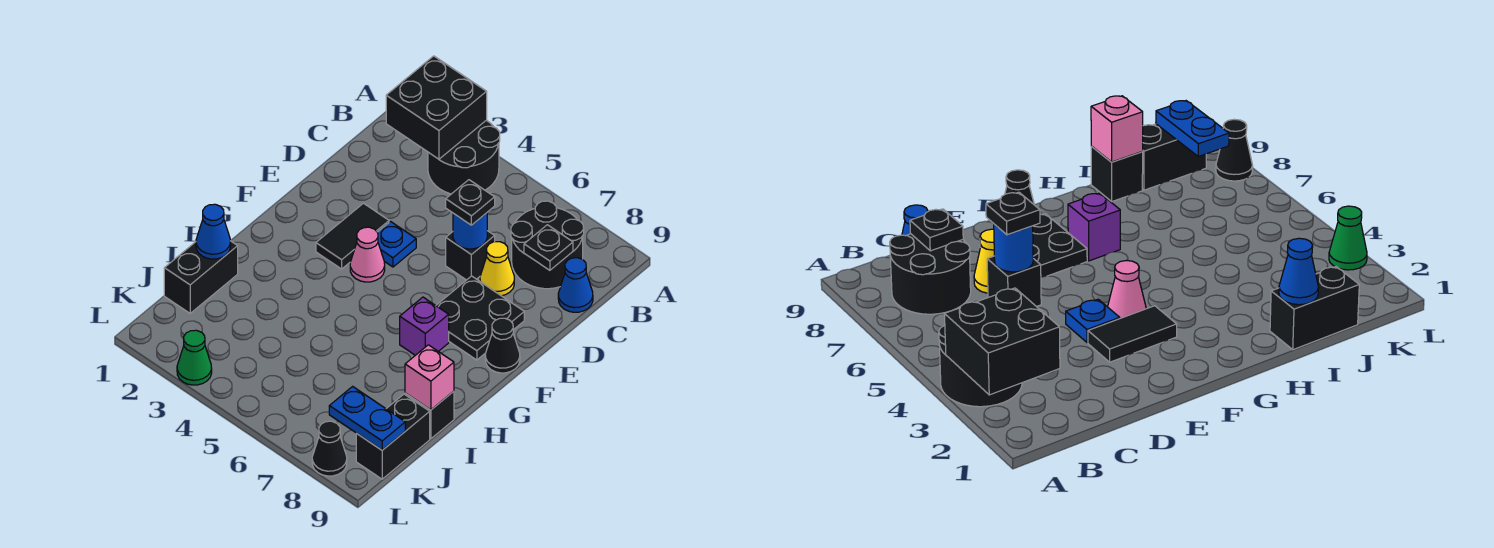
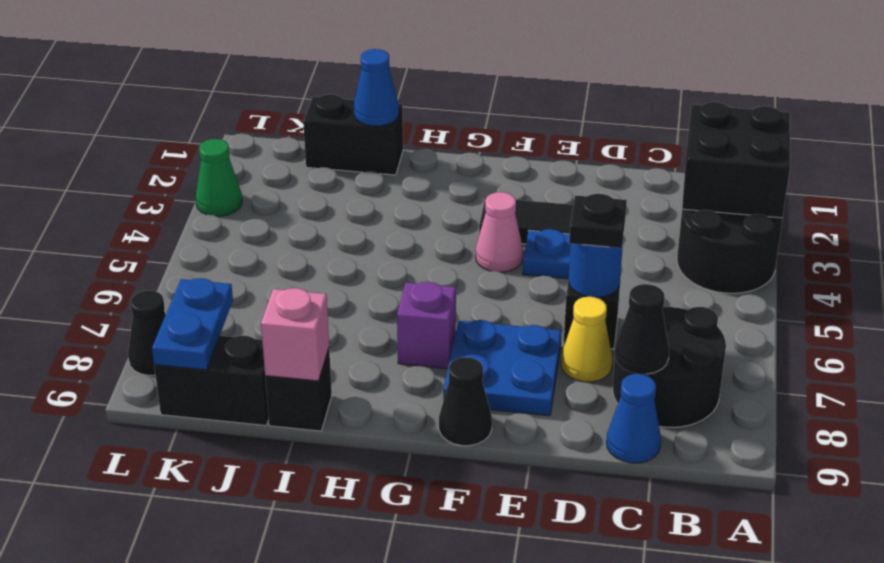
black 1x1 plate [524,225,573,270] -> black 1x1 cone [615,284,669,374]
black 2x2 plate [436,276,524,360] -> blue 2x2 plate [443,320,562,416]

